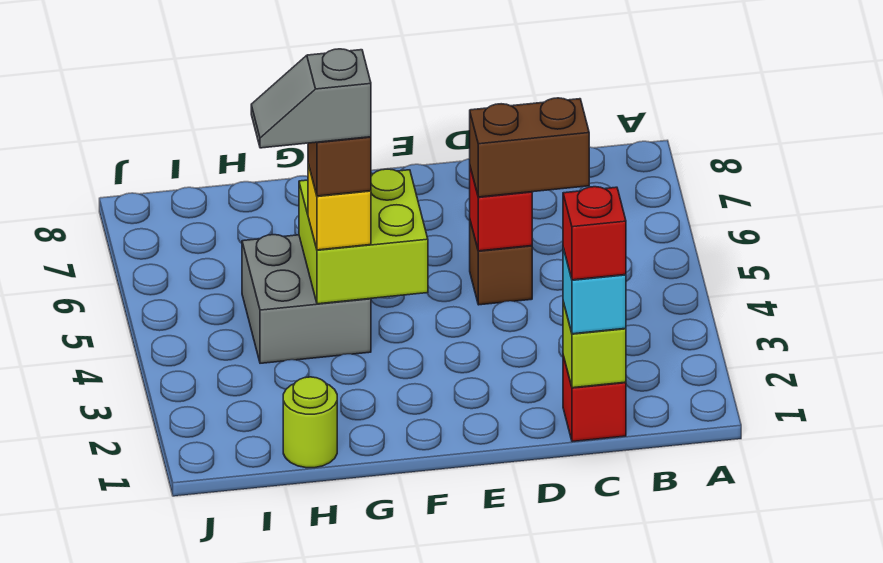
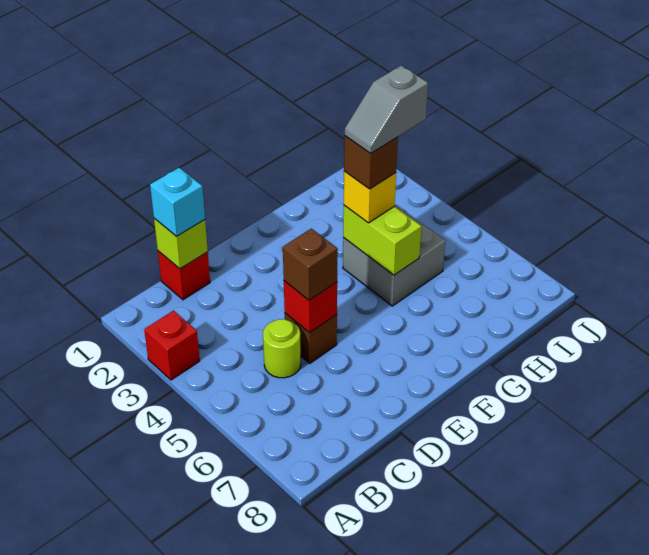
red 1x1 brick [563,187,626,280] -> red 1x1 brick moved to [144,311,200,380]
brown 1x2 brick [470,98,589,197] -> brown 1x1 brick [283,229,338,300]
lime 2x2 brick [299,169,428,304] -> lime 1x2 brick [343,205,422,275]
grey 1x2 slope [251,49,371,148] -> grey 1x2 slope turned to [345,65,428,154]
lime 1x1 round brick [283,377,337,468] -> lime 1x1 round brick moved to [263,319,301,378]

